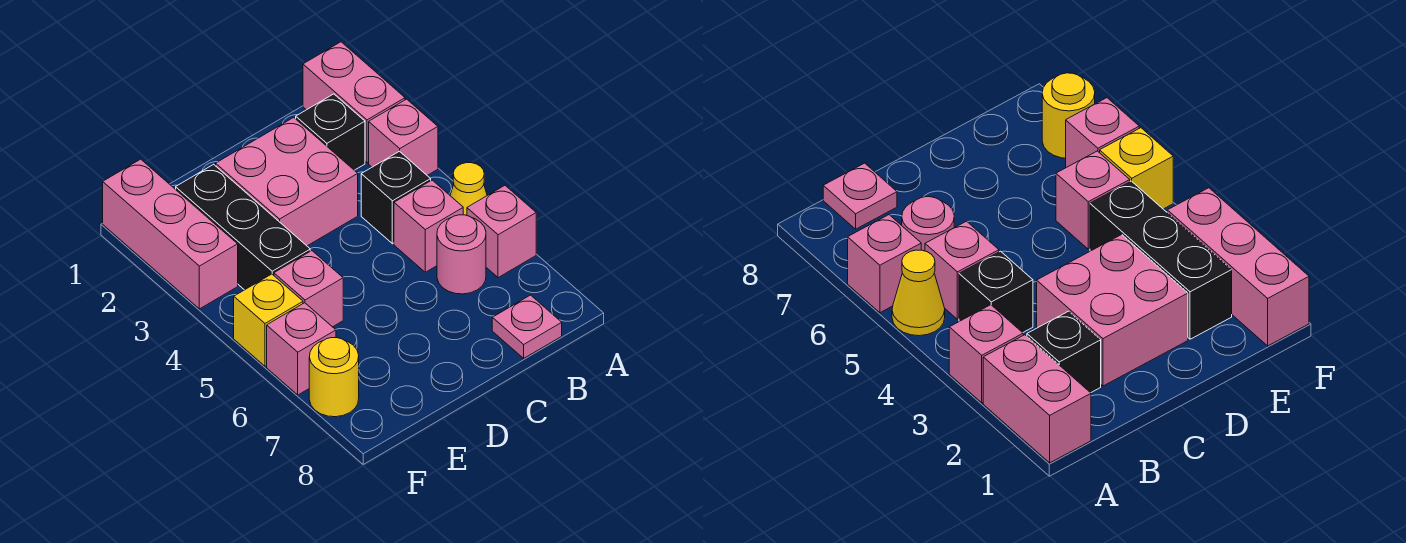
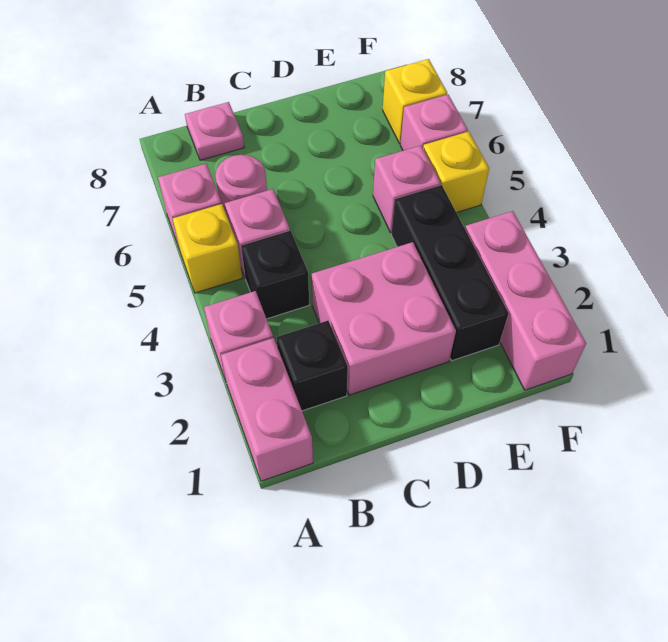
yellow 1x1 cone [450,163,487,215] -> yellow 1x1 brick [173,204,242,293]
yellow 1x1 round brick [309,338,359,417] -> yellow 1x1 brick [383,59,447,144]

